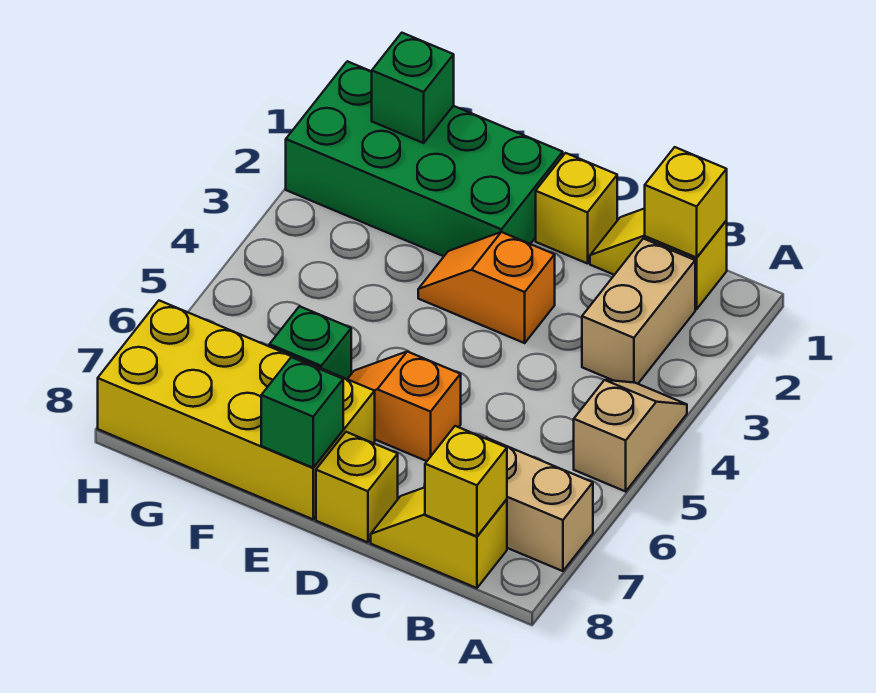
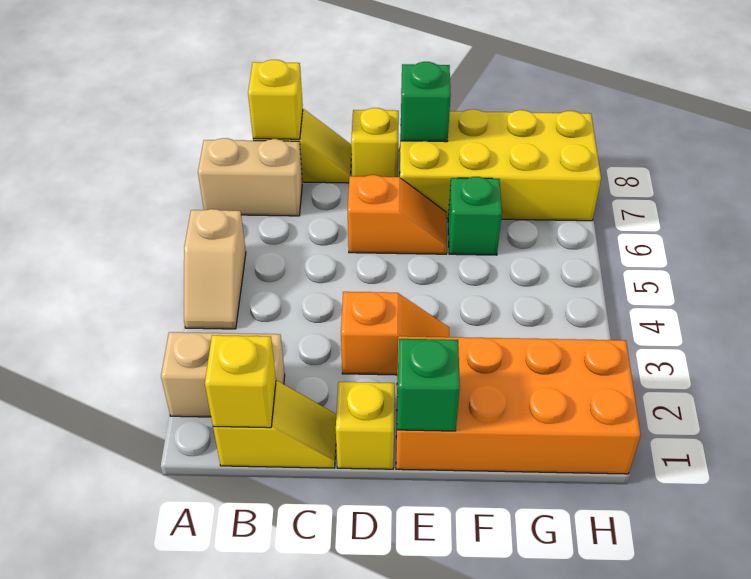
tan 1x2 brick [582,239,695,384] -> tan 1x2 brick turned to [161,332,285,417]
green 2x4 brick [286,61,563,256] -> orange 2x4 brick [396,336,641,474]
green 1x1 brick [372,33,454,143] -> green 1x1 brick moved to [397,339,460,431]

